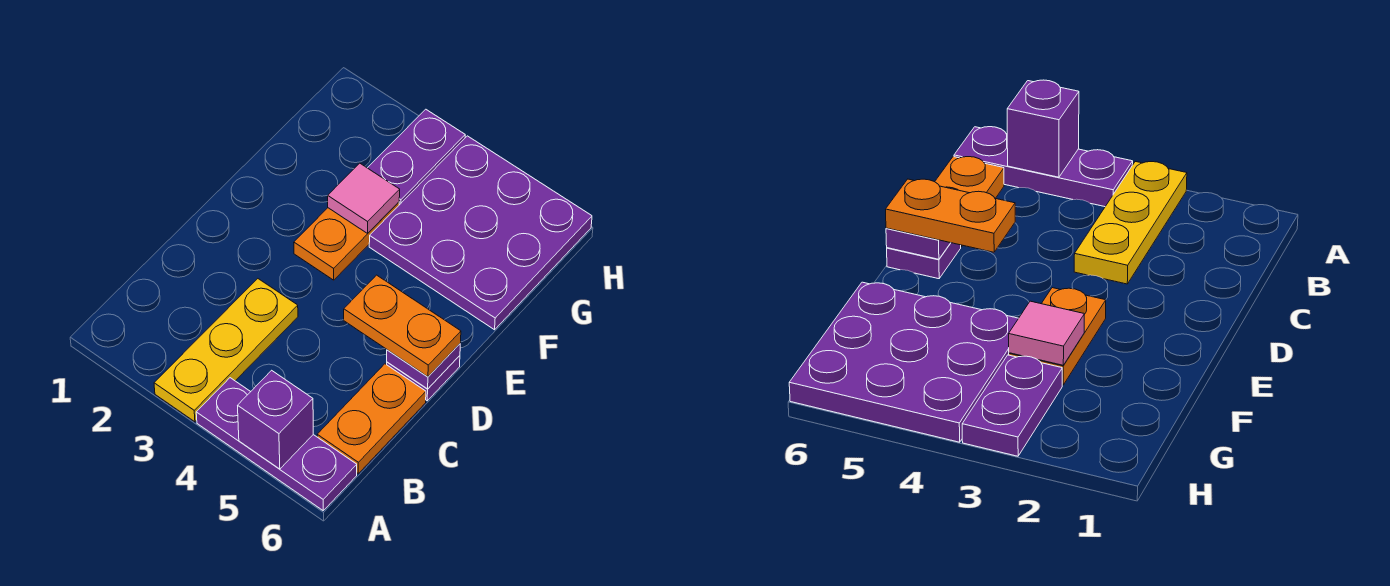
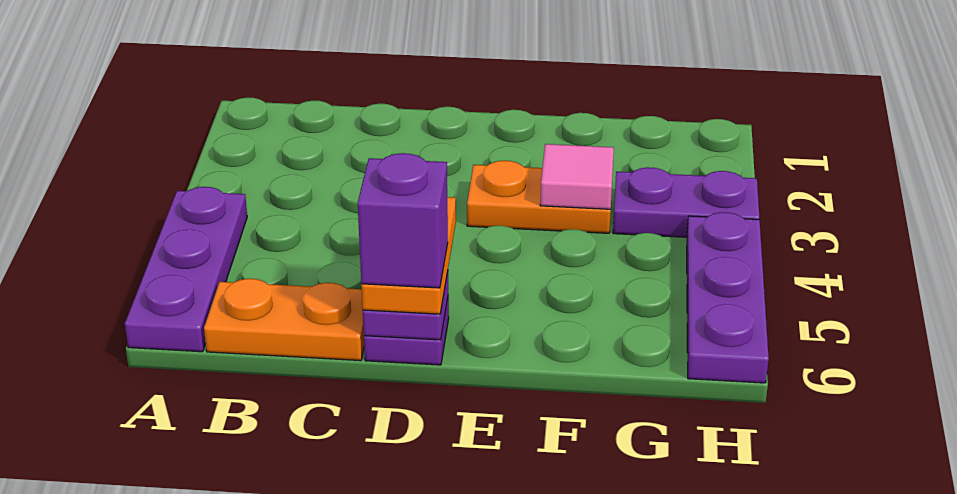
yellow 1x3 plate [154,279,298,422] -> none
purple 1x1 brick [238,370,313,469] -> purple 1x1 brick moved to [358,153,448,288]
purple 3x3 plate [369,136,592,330] -> purple 1x3 plate [687,212,769,383]

